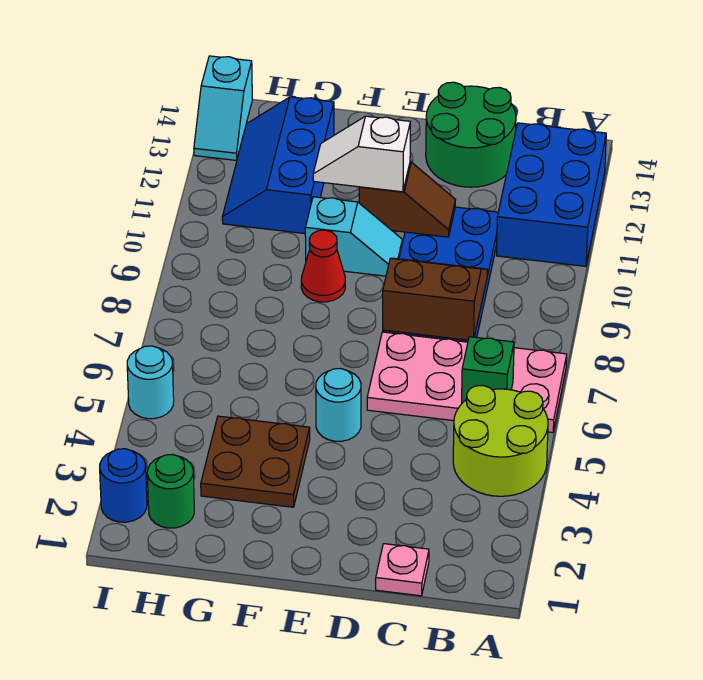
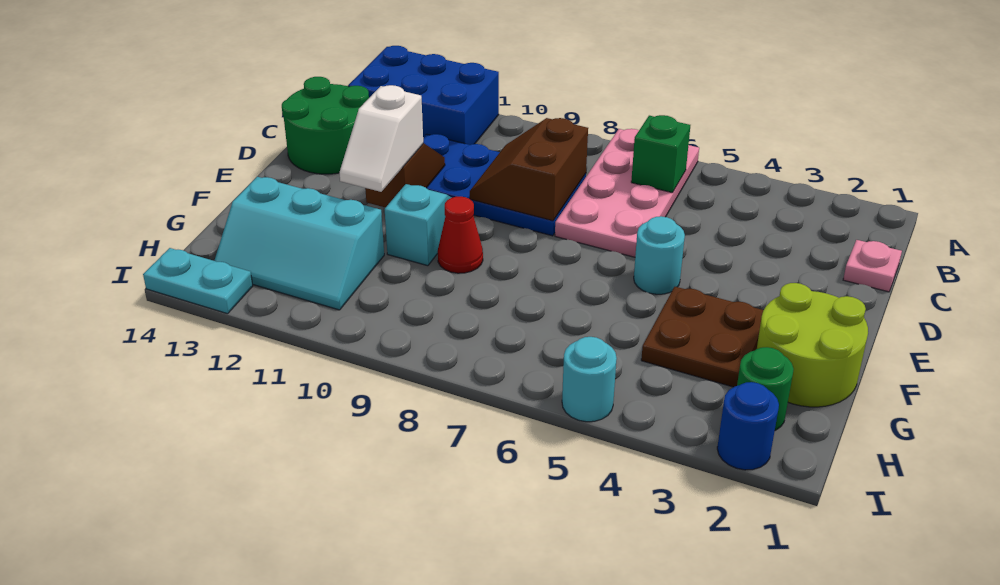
lime 2x2 round brick [453,386,548,496] -> lime 2x2 round brick moved to [757,283,868,407]
blue 2x3 slope [222,97,334,234] -> cyan 2x3 slope [214,177,384,310]
cyan 1x2 slope [194,56,252,160] -> cyan 1x2 plate [143,248,253,314]

